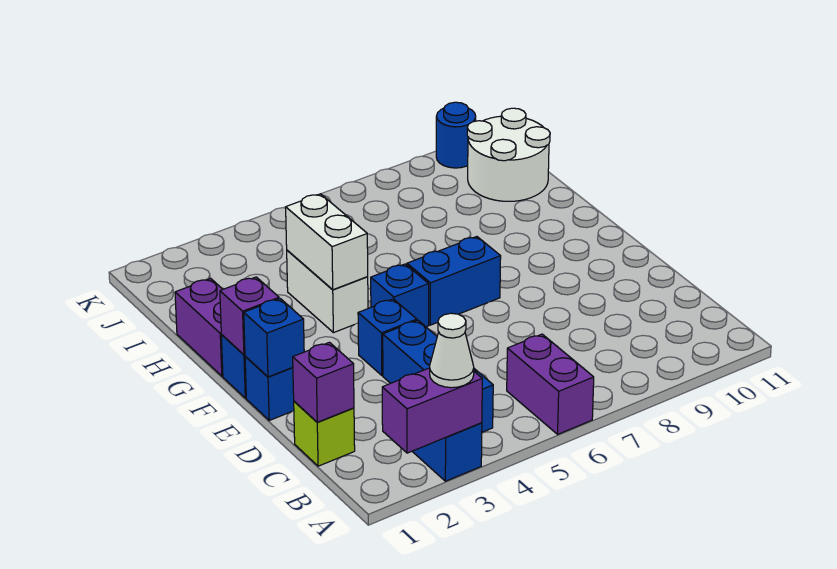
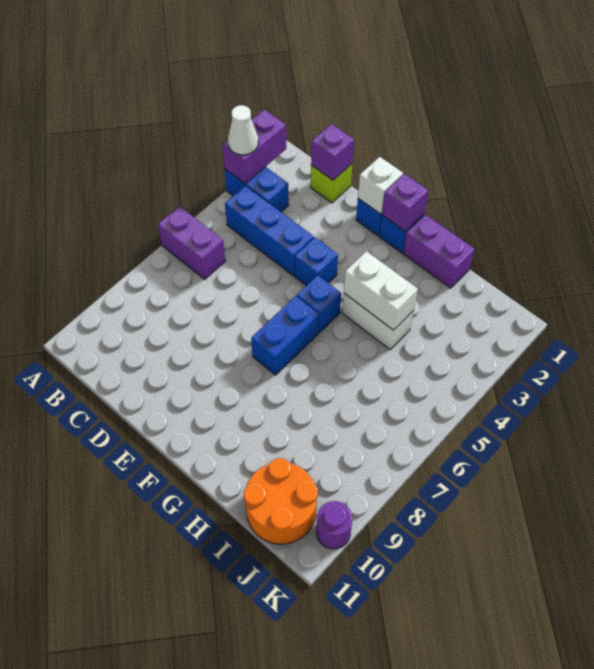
blue 1x1 brick [244,299,304,377] -> white 1x1 brick [358,157,403,214]
white 2x2 round brick [467,108,550,201] -> orange 2x2 round brick [244,458,318,544]
blue 1x1 round brick [436,102,476,168] -> purple 1x1 round brick [316,501,352,549]

